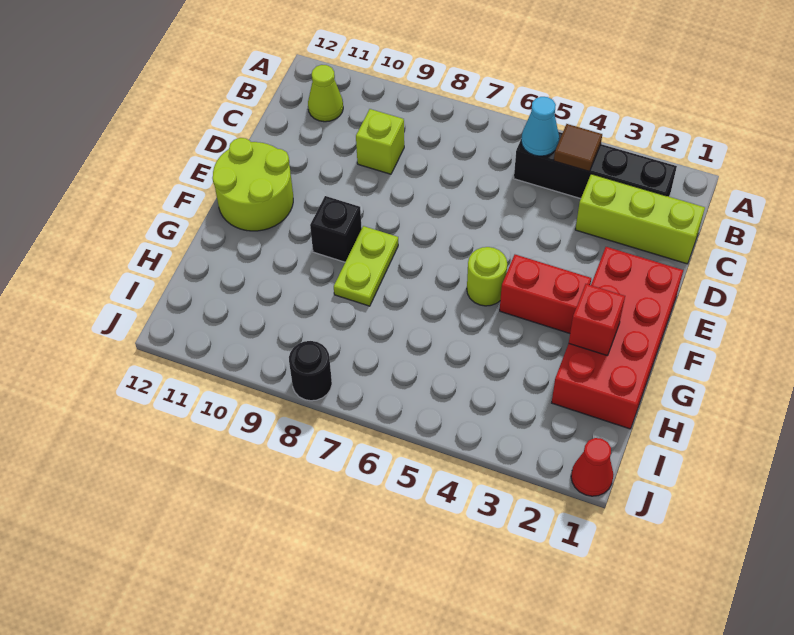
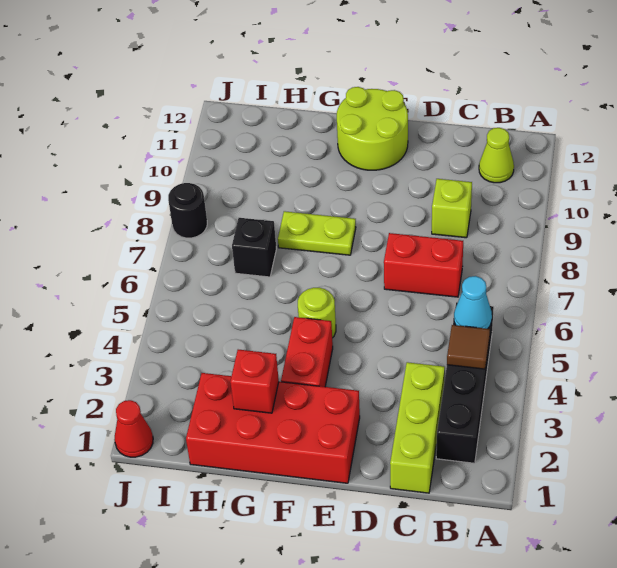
none -> red 1x2 brick [384,233,463,297]
black 1x1 brick [310,196,362,262] -> black 1x1 brick moved to [232,218,276,277]

